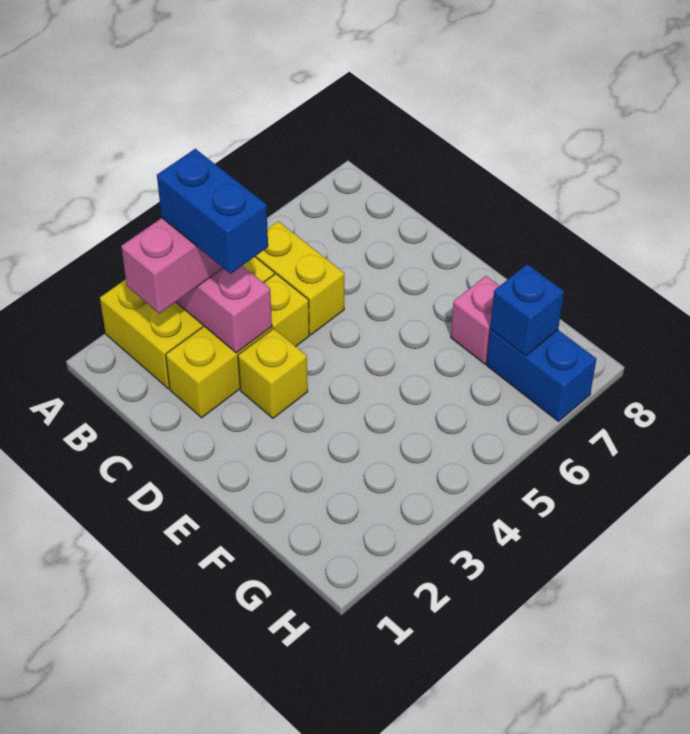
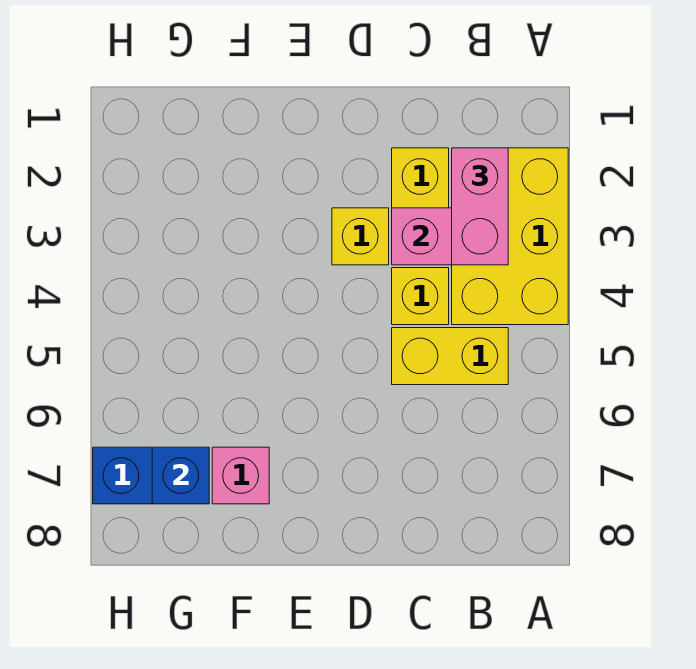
blue 1x2 brick [157,149,268,274] -> none

